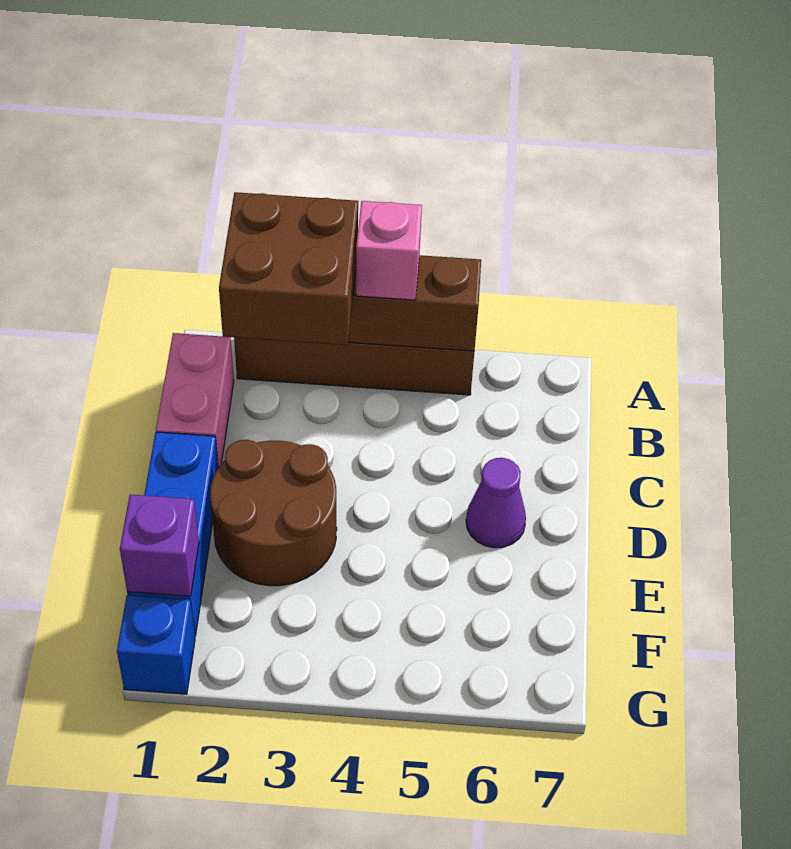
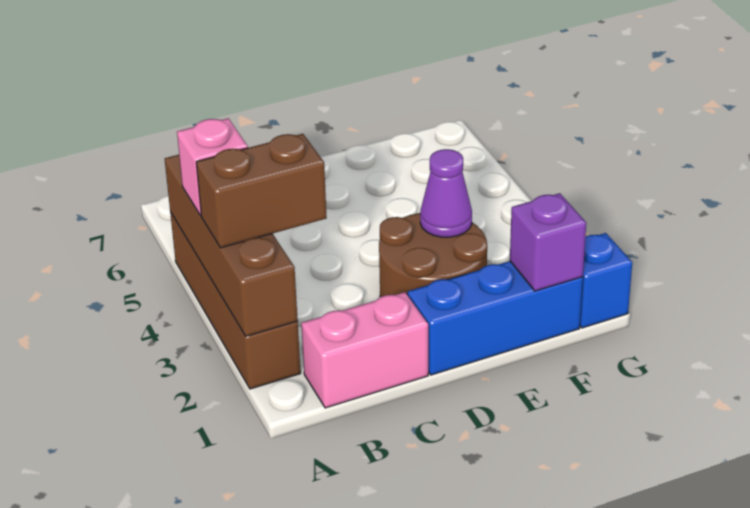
brown 2x2 brick [219,192,358,345] -> brown 1x2 brick [196,134,327,248]
purple 1x1 cone [466,458,526,548] -> purple 1x1 cone moved to [420,149,472,237]

